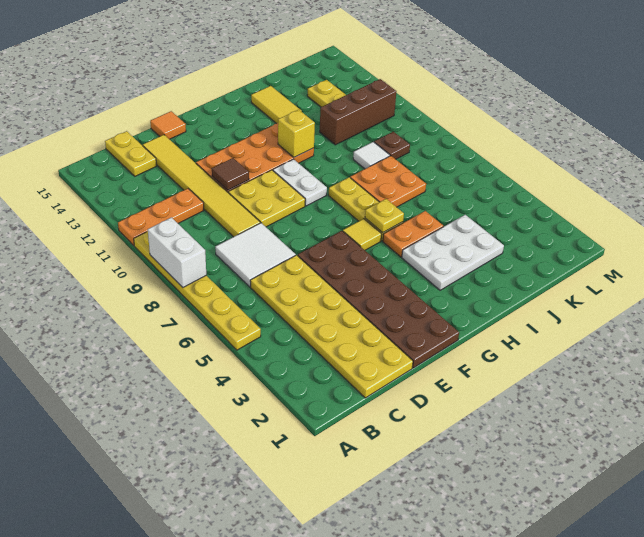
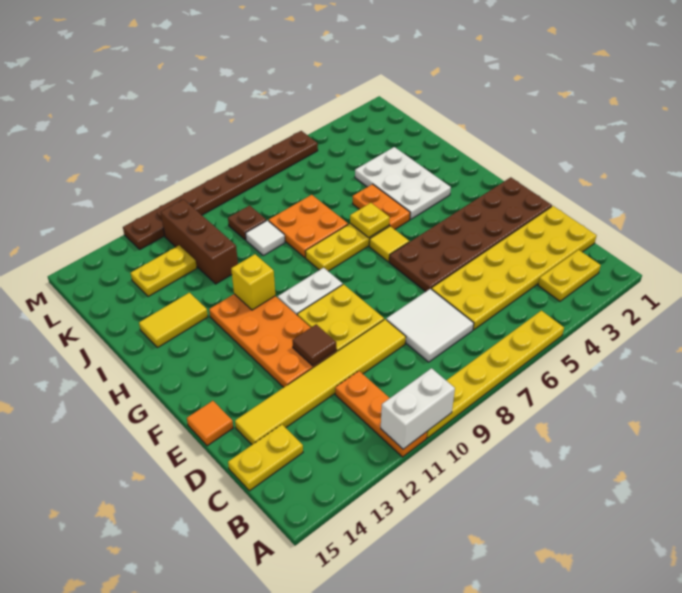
white 1x2 brick [148,217,206,287] -> white 1x2 brick moved to [381,368,455,449]
none -> yellow 1x2 plate [538,250,601,301]
none -> brown 1x8 plate [123,131,318,249]

